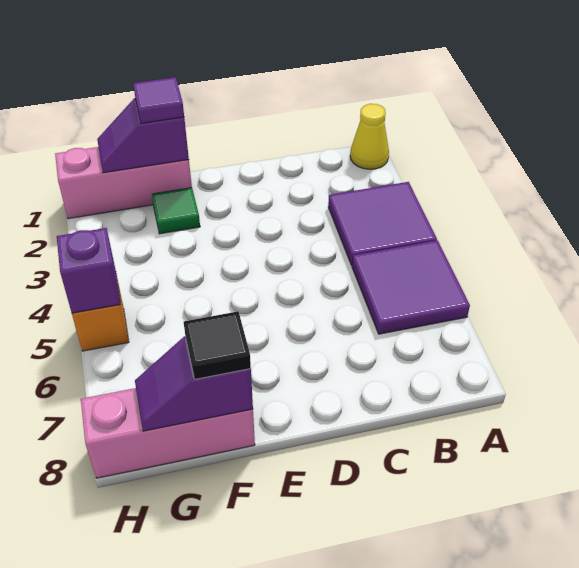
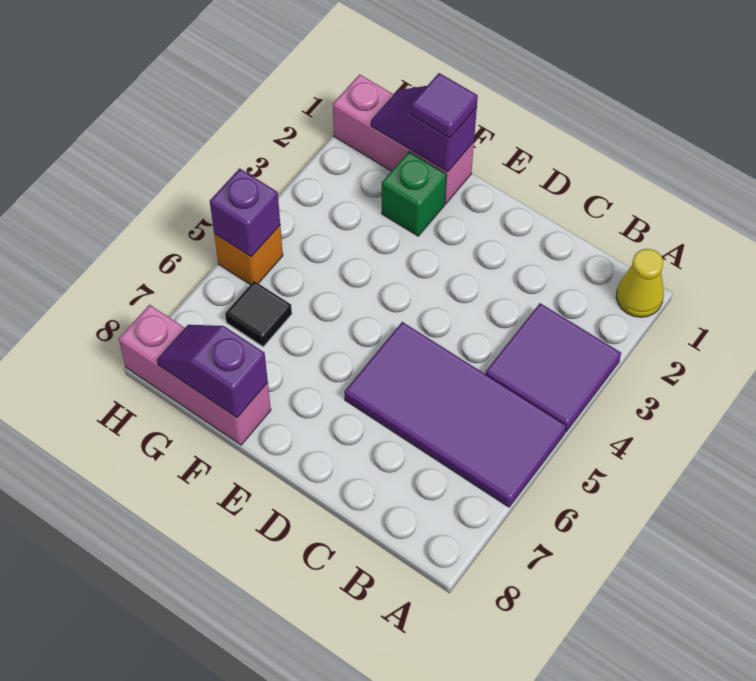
purple 2x2 tile [352,240,470,334] -> purple 2x4 tile [344,322,566,507]
green 1x1 tile [152,188,200,234] -> green 1x1 brick [382,152,446,236]
black 1x1 tile [184,312,251,379] -> black 1x1 tile moved to [225,281,292,347]

